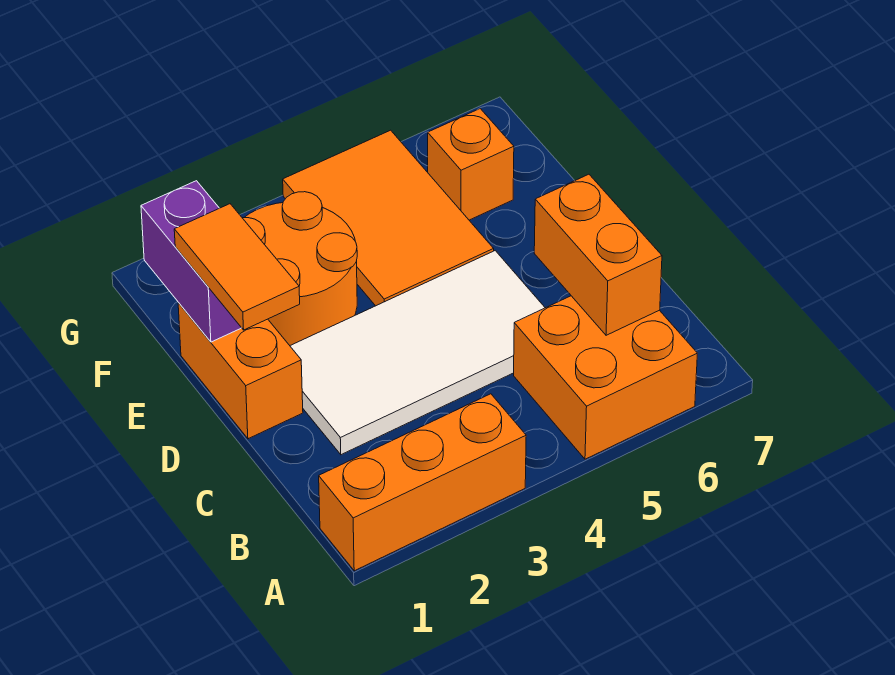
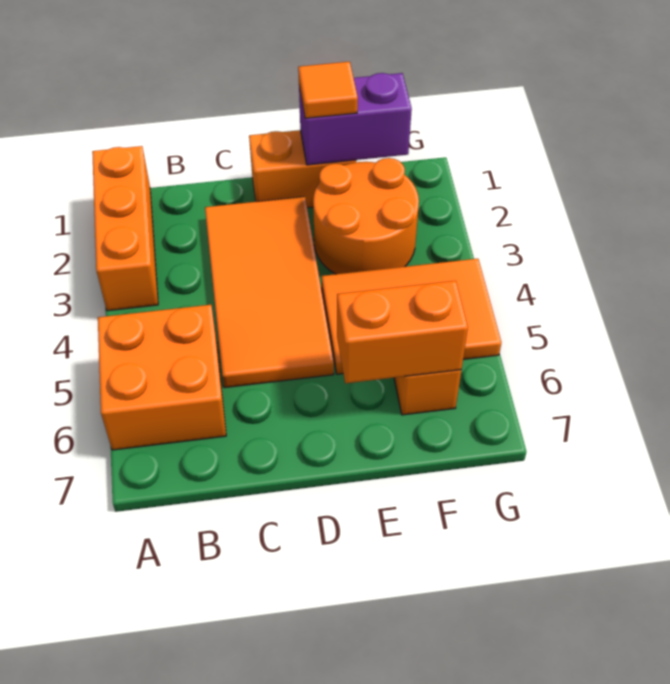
orange 1x2 brick [534,174,662,335] -> orange 1x2 brick moved to [337,281,468,383]
white 2x4 tile [290,251,545,455] -> orange 2x4 tile [205,197,334,388]
orange 1x2 tile [174,204,300,330] -> orange 1x1 tile [298,62,358,118]

